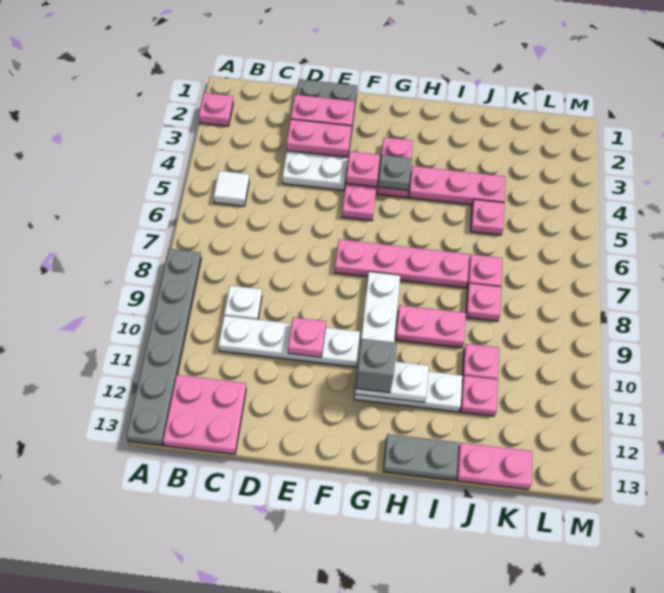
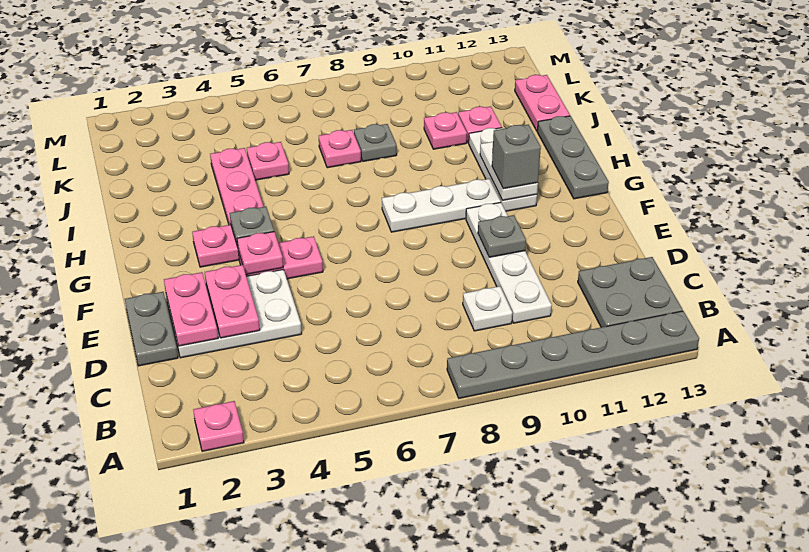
white 1x1 tile [214,171,249,206] -> none
pink 2x2 plate [163,375,246,454] -> grey 2x2 plate [578,257,683,327]
pink 1x1 plate [288,317,326,357] -> grey 1x1 plate [478,215,526,257]
pink 1x4 plate [335,239,469,288] -> none
pink 1x2 plate [395,305,466,348] -> none
grey 1x2 plate [383,434,459,481] -> grey 1x3 plate [537,116,609,199]
pink 1x1 plate [466,283,501,321] -> grey 1x1 plate [354,124,397,161]

